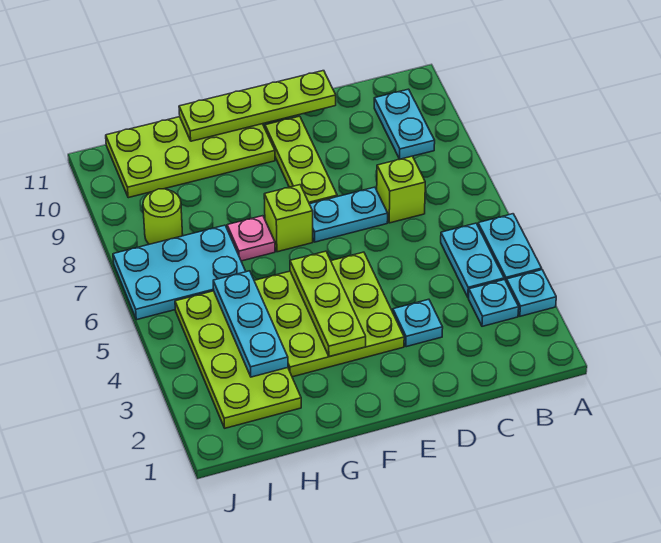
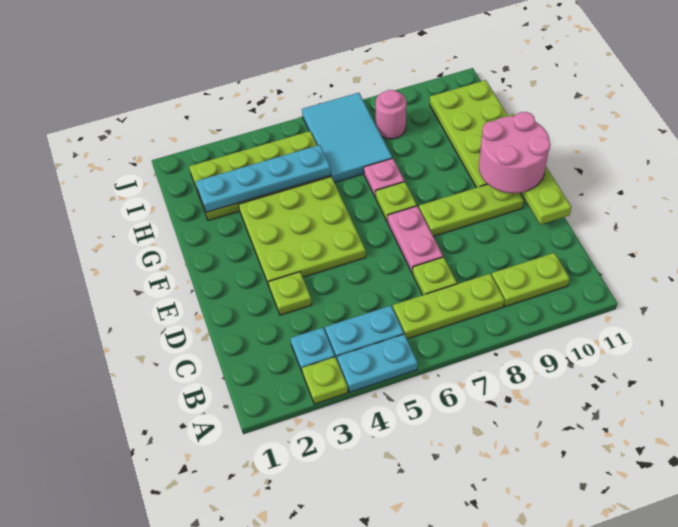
cyan 1x1 plate [506,270,556,316] -> lime 1x1 plate [302,357,348,404]
cyan 1x2 plate [374,89,435,159] -> lime 1x2 plate [492,253,570,307]
lime 1x1 brick [377,156,425,223] -> lime 1x1 plate [413,257,457,295]
cyan 1x1 plate [393,299,443,347] -> lime 1x1 plate [269,272,312,315]
cyan 1x2 plate [310,187,388,242] -> pink 1x2 plate [388,206,443,273]
none -> pink 2x2 round brick [479,112,550,193]
lime 1x3 plate [290,251,366,357] -> lime 1x3 plate moved to [393,274,504,339]
lime 1x1 brick [264,185,313,252] -> lime 1x1 plate [376,182,417,222]
cyan 1x3 plate [213,271,288,377] -> cyan 1x4 plate [196,145,331,212]
cyan 2x3 plate [113,225,246,320] -> cyan 2x3 tile [302,93,392,183]
lime 1x1 round brick [143,189,183,244] -> pink 1x1 round brick [376,90,406,139]

